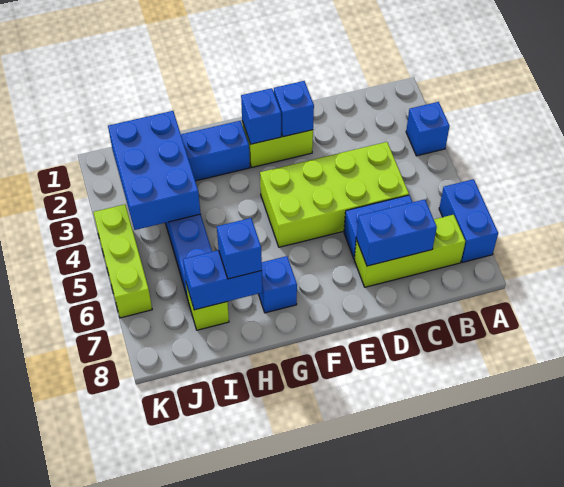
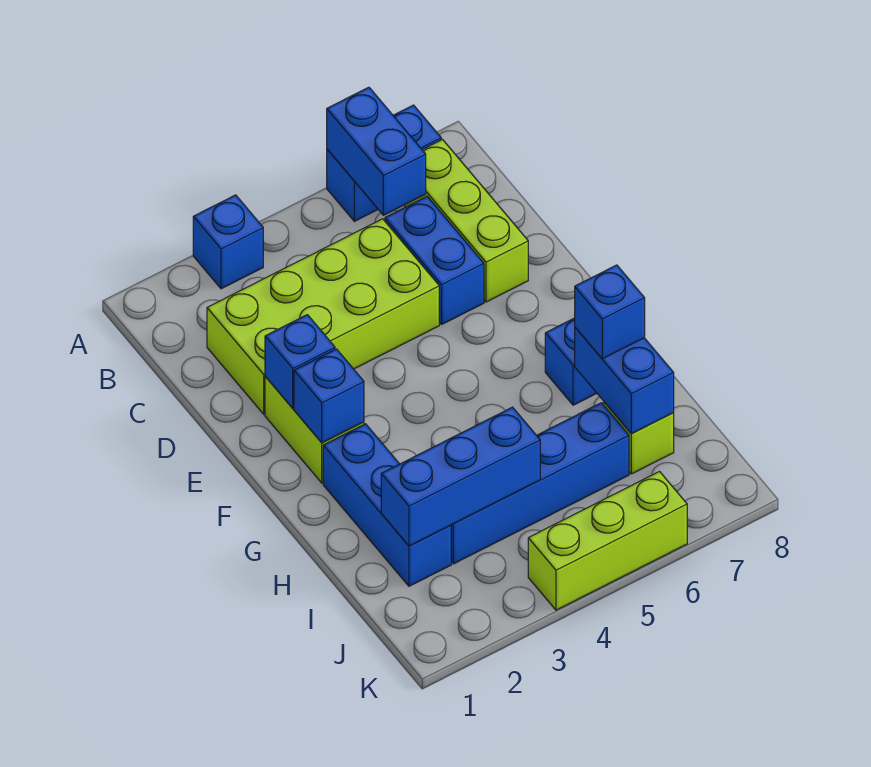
lime 2x4 brick [260,142,409,247] -> lime 2x4 brick turned to [207,219,439,414]
blue 1x2 brick [356,199,437,266] -> blue 1x2 brick moved to [327,87,426,215]
blue 2x3 brick [108,111,201,230] -> blue 1x3 brick [381,407,540,546]

